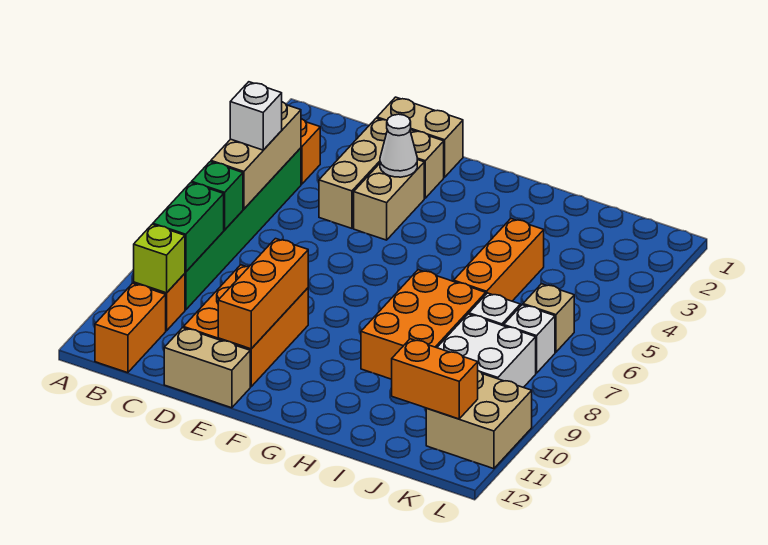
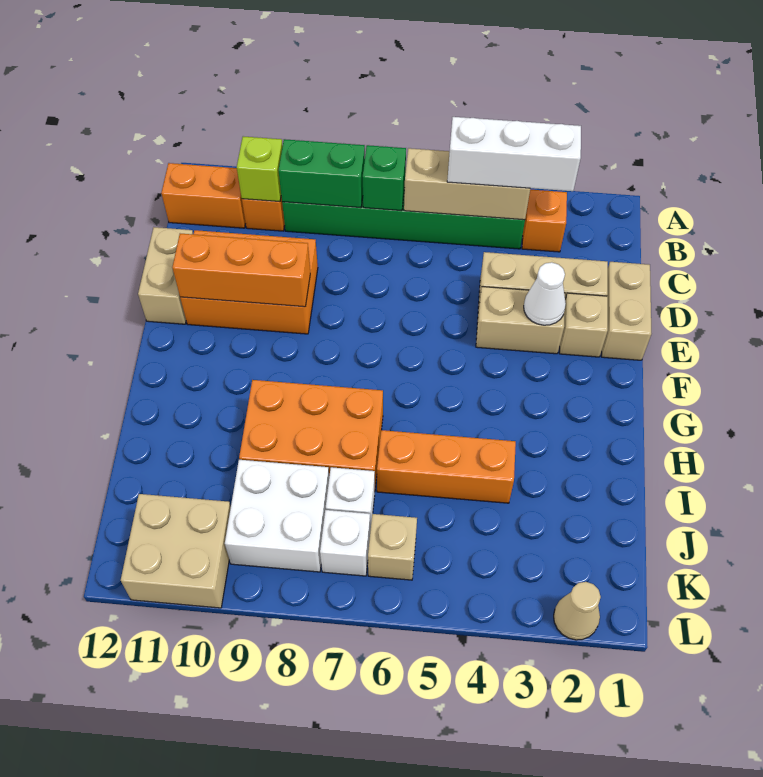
white 1x1 brick [230,82,282,150] -> white 1x3 brick [447,117,581,191]
orange 1x2 brick [392,339,478,419] -> none
none -> tan 1x1 cone [554,582,601,640]

